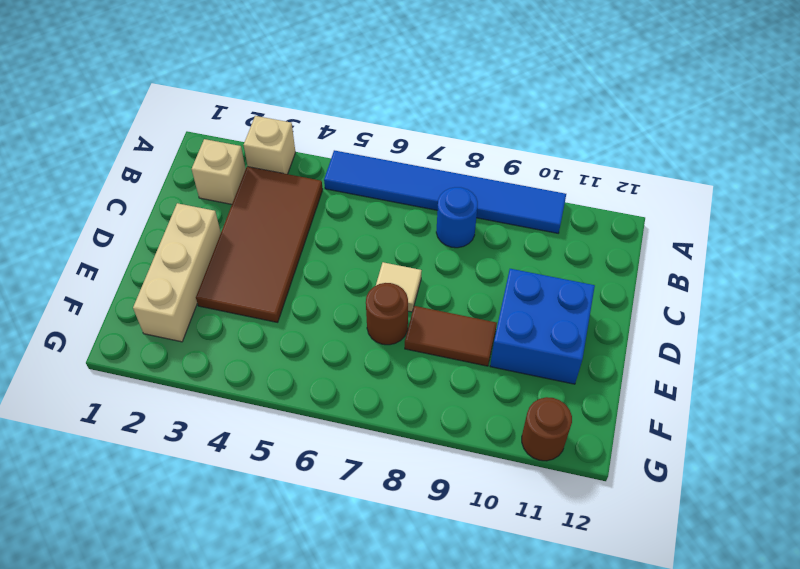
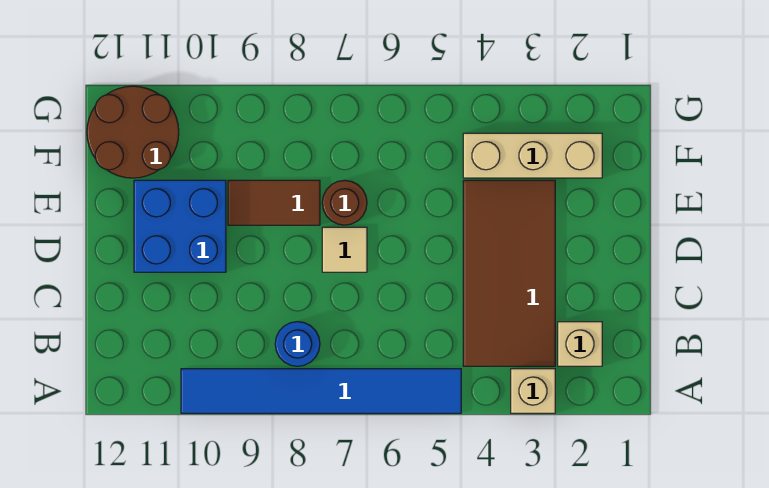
tan 1x3 brick [133,203,221,342] -> tan 1x3 brick turned to [463,133,602,178]
brown 1x1 round brick [522,397,572,461] -> brown 2x2 round brick [87,86,179,178]

